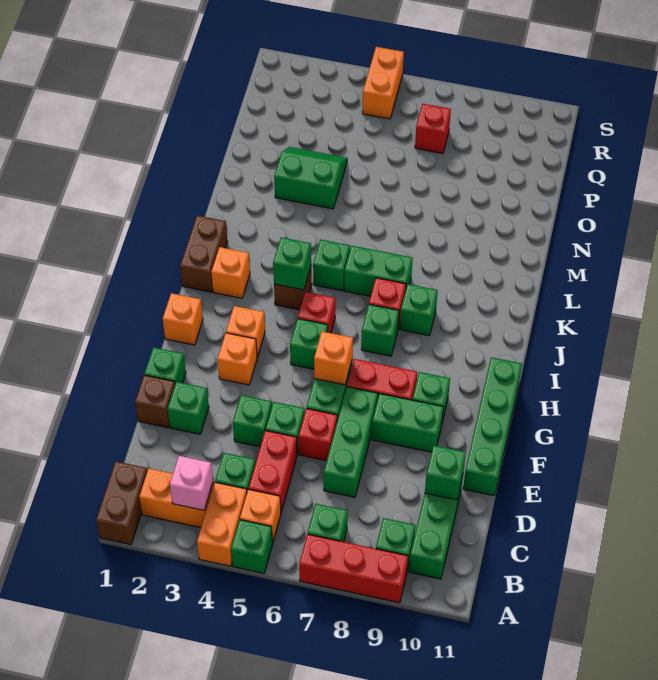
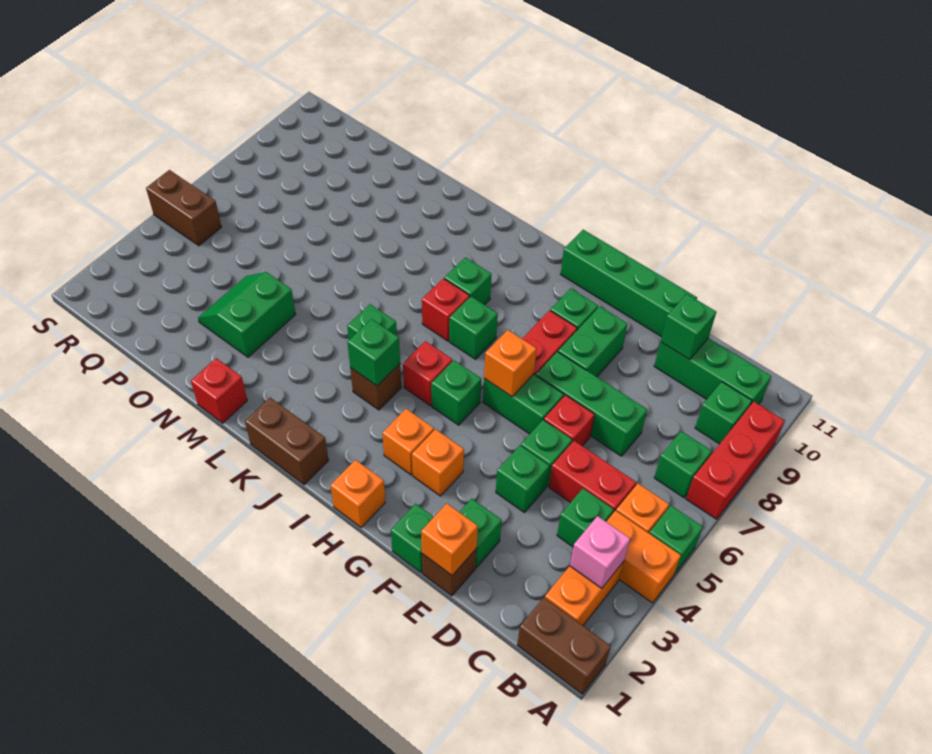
orange 1x1 brick [211,247,250,298] -> orange 1x1 brick moved to [421,503,478,575]
green 1x2 brick [344,246,413,296] -> none
red 1x1 brick [415,104,451,153] -> red 1x1 brick moved to [191,358,247,423]
orange 1x2 brick [362,47,404,119] -> brown 1x2 brick [146,170,221,246]

